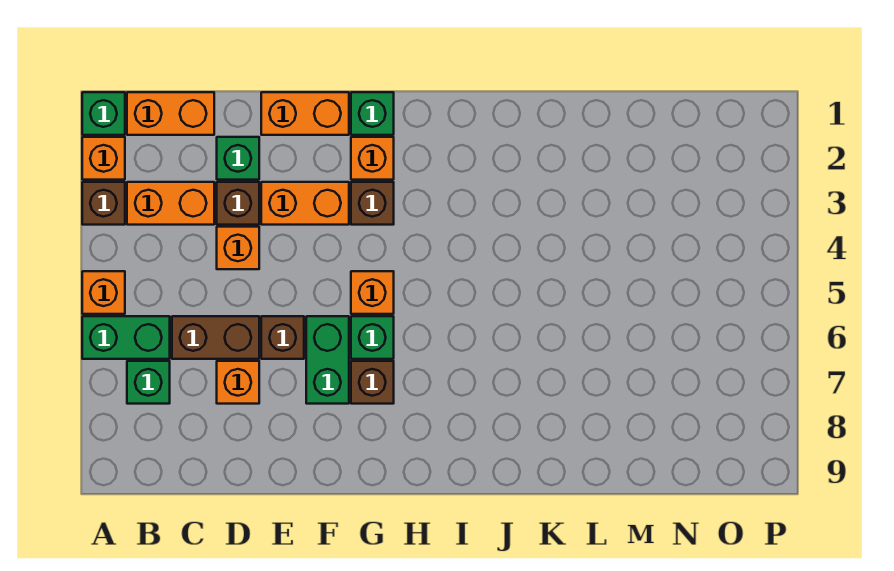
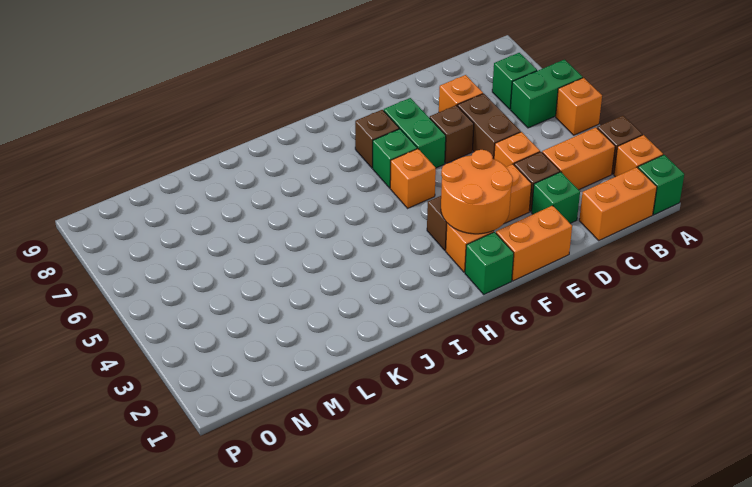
brown 1x2 brick [172,316,259,359] -> brown 1x2 brick turned to [458,94,521,159]
none -> orange 2x2 round brick [441,150,513,234]

